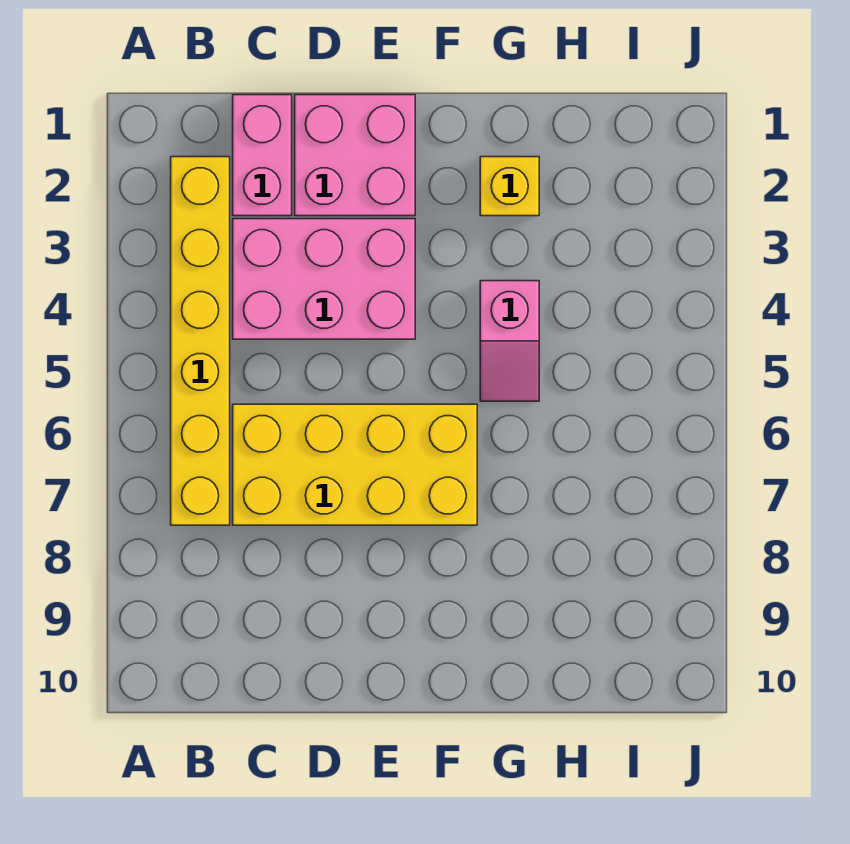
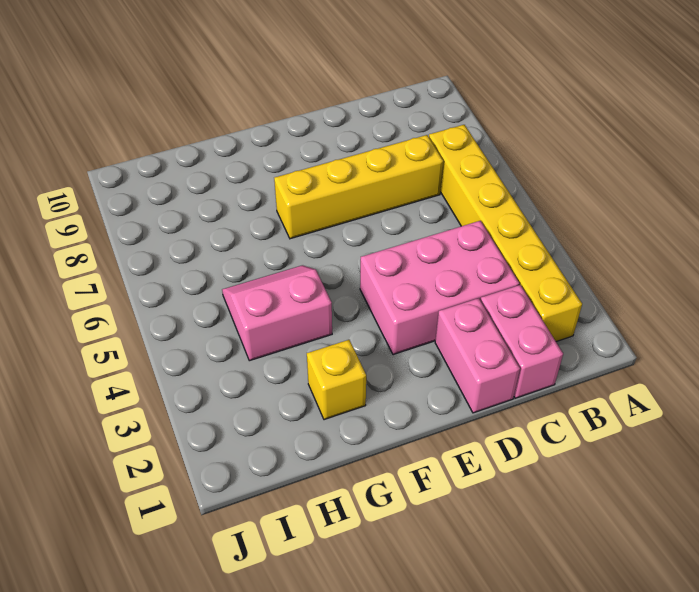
yellow 2x4 brick [233,404,477,525] -> yellow 1x4 brick [274,135,443,239]
pink 2x2 brick [295,95,415,216] -> pink 1x2 brick [435,298,520,413]
pink 1x2 slope [480,281,539,401] -> pink 2x2 slope [222,265,332,361]

